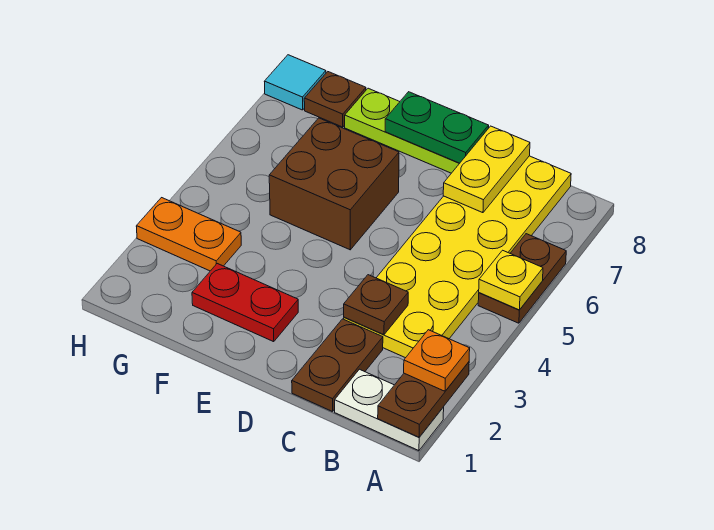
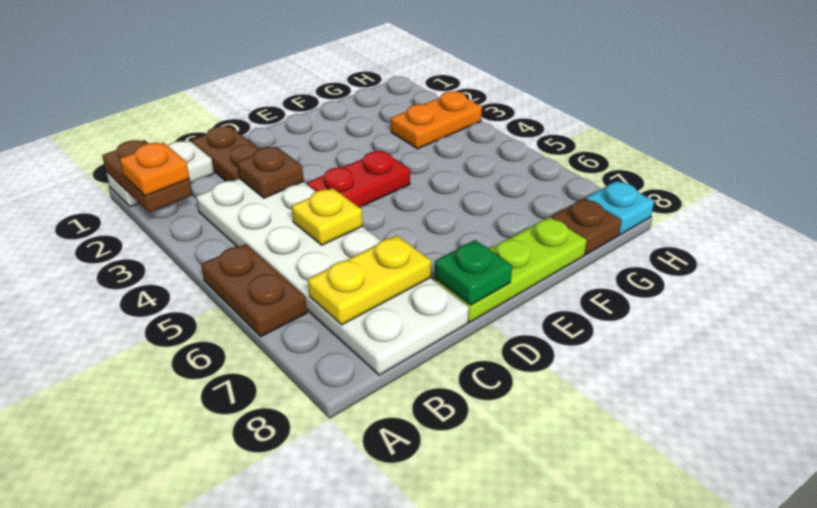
yellow 1x1 plate [479,250,543,310] -> yellow 1x1 plate moved to [292,188,363,245]
yellow 2x6 plate [344,156,571,358] -> white 2x6 plate [196,179,469,375]
yellow 1x2 plate [443,126,530,213] -> yellow 1x2 plate turned to [308,236,431,325]
green 1x2 plate [385,92,489,163] -> green 1x1 plate [435,240,512,305]
red 1x2 plate [192,264,298,342] -> red 1x2 plate moved to [307,151,410,208]
brown 2x2 brick [269,118,399,250] -> none
cyan 1x1 tile [264,55,326,110] -> cyan 1x1 plate [586,181,654,235]

